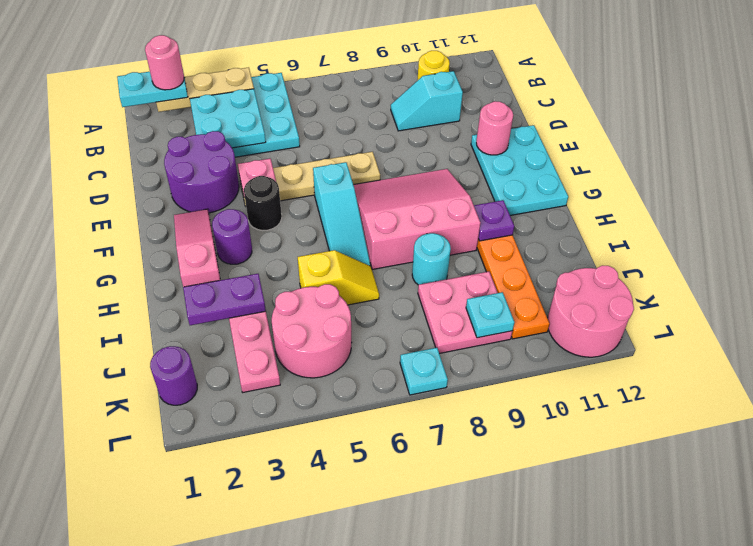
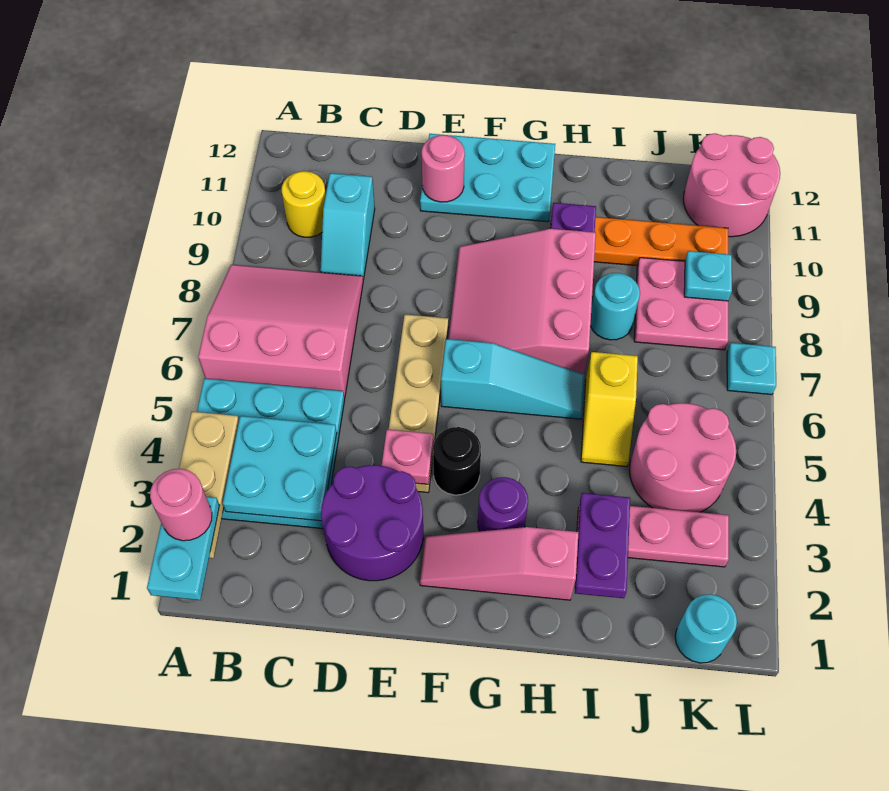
none -> pink 3x3 slope [198,265,363,398]
yellow 1x2 slope [298,250,379,305] -> yellow 1x2 slope turned to [581,352,638,466]
purple 1x1 round brick [150,346,197,405] -> cyan 1x1 round brick [675,594,737,663]

